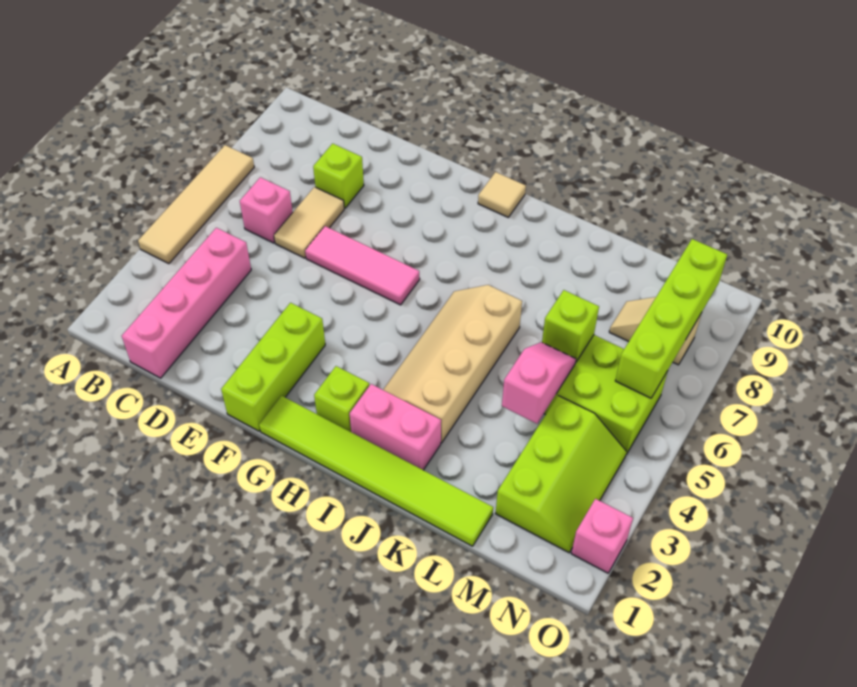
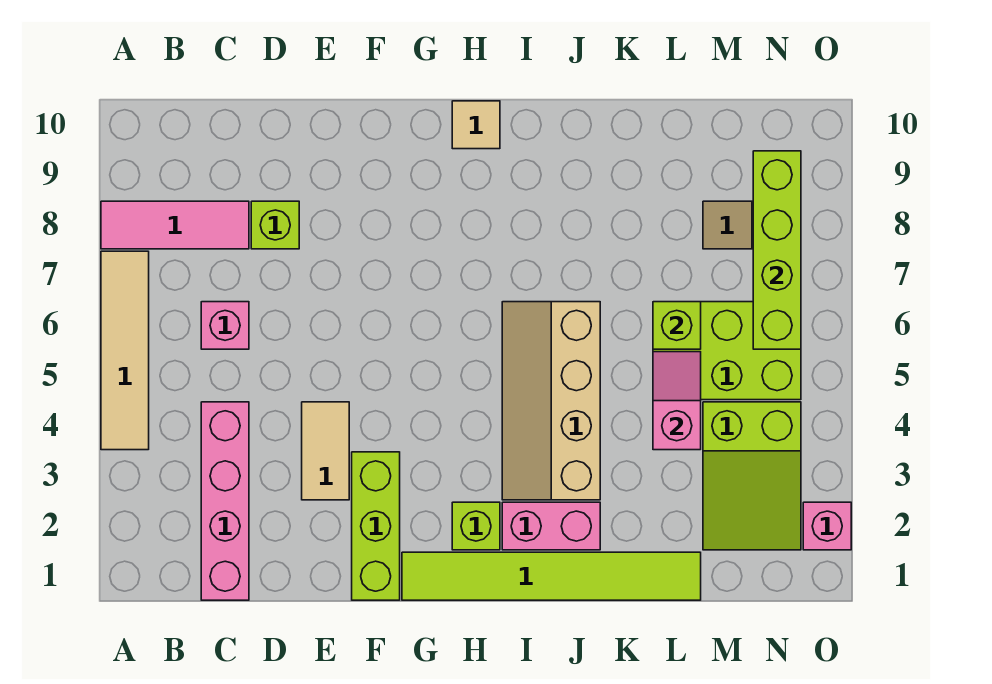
tan 1x2 tile [274,187,344,258] -> tan 1x2 tile moved to [302,402,349,500]
pink 1x3 tile [305,226,420,305] -> pink 1x3 tile moved to [101,201,249,249]
lime 2x3 slope [495,396,626,553] -> lime 2x3 slope turned to [703,402,801,550]

